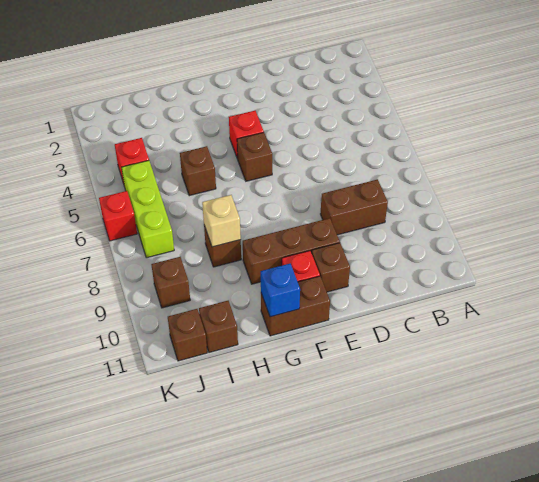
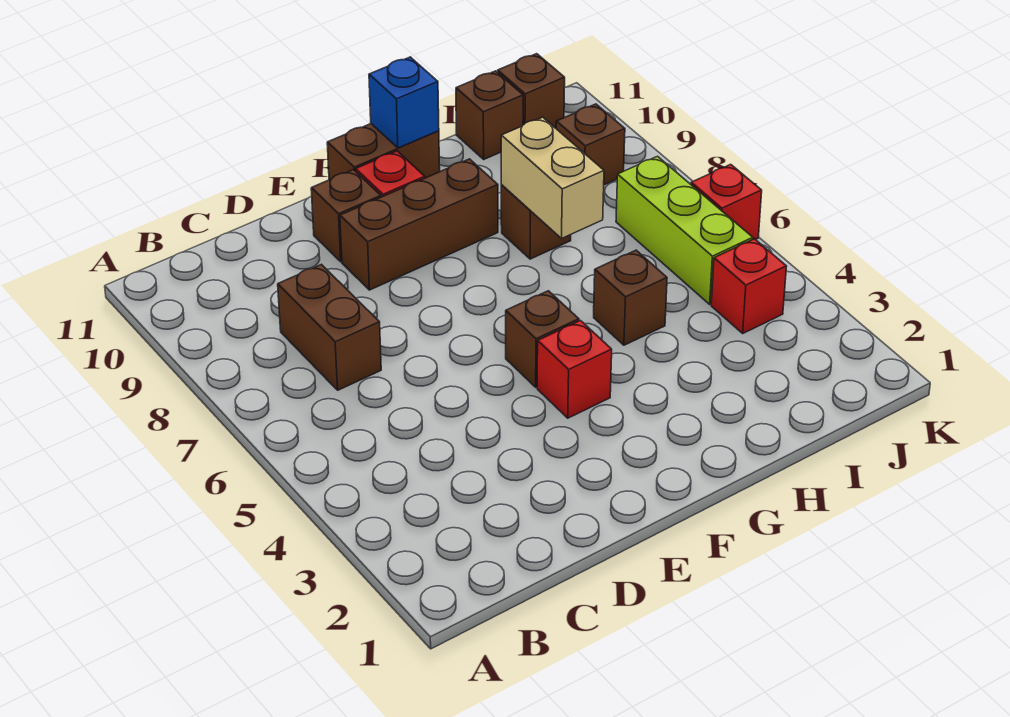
brown 1x2 brick [321,179,388,235] -> brown 1x2 brick turned to [278,264,381,390]
tan 1x1 brick [202,195,241,247] -> tan 1x2 brick [501,117,604,238]

